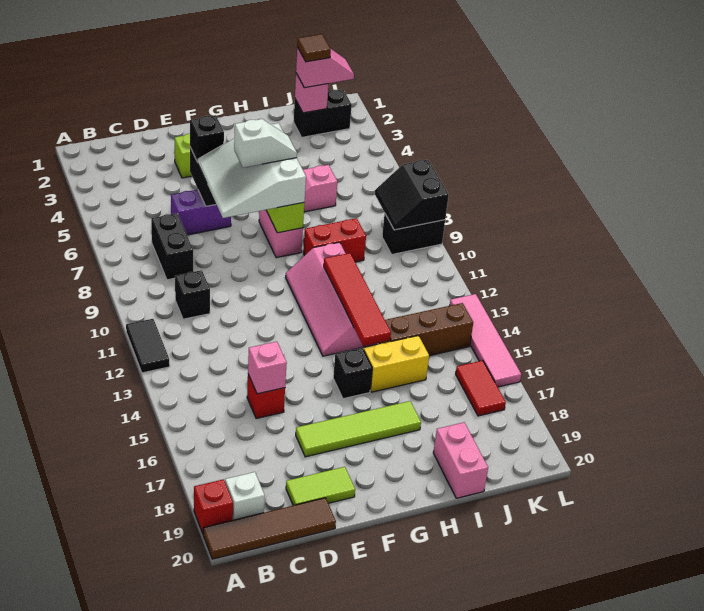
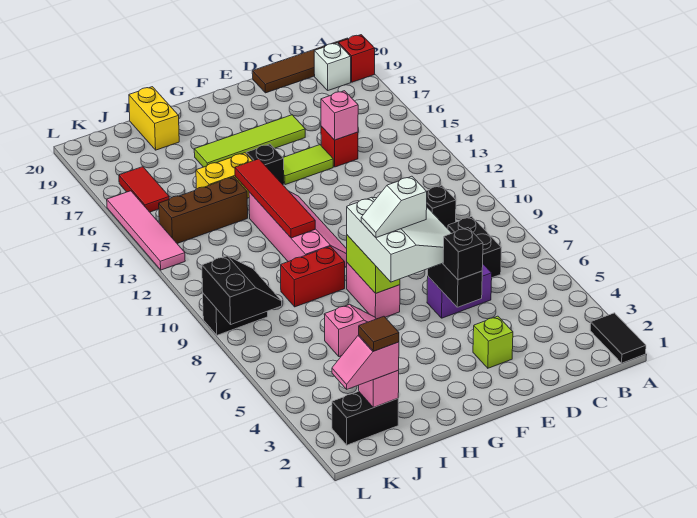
black 1x2 tile [126,319,170,373] -> black 1x2 tile moved to [590,313,646,363]
lime 1x2 tile [286,467,355,506] -> lime 1x2 tile moved to [283,145,333,185]
pink 1x2 brick [433,422,488,498] -> yellow 1x2 brick [129,87,179,150]

